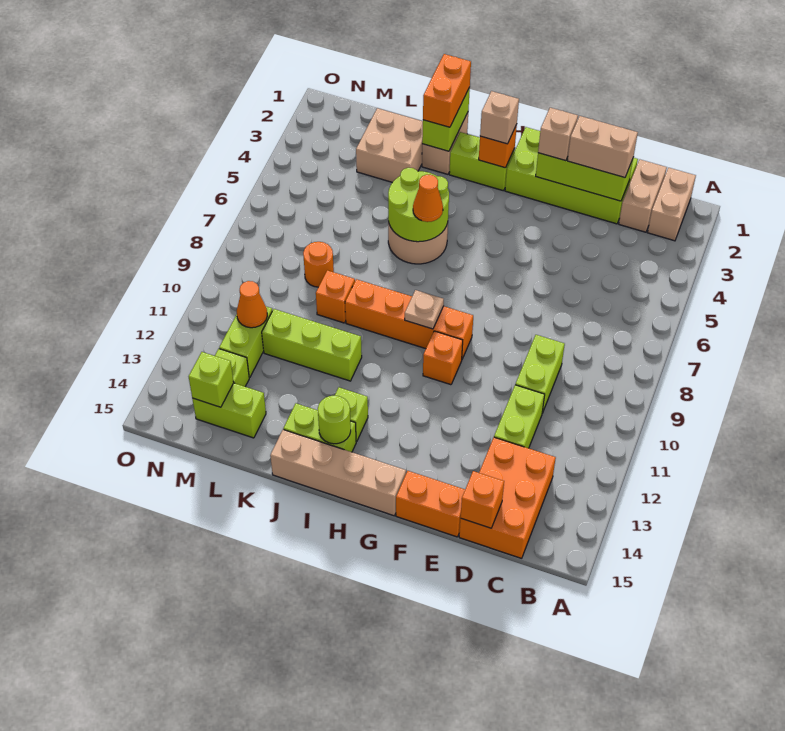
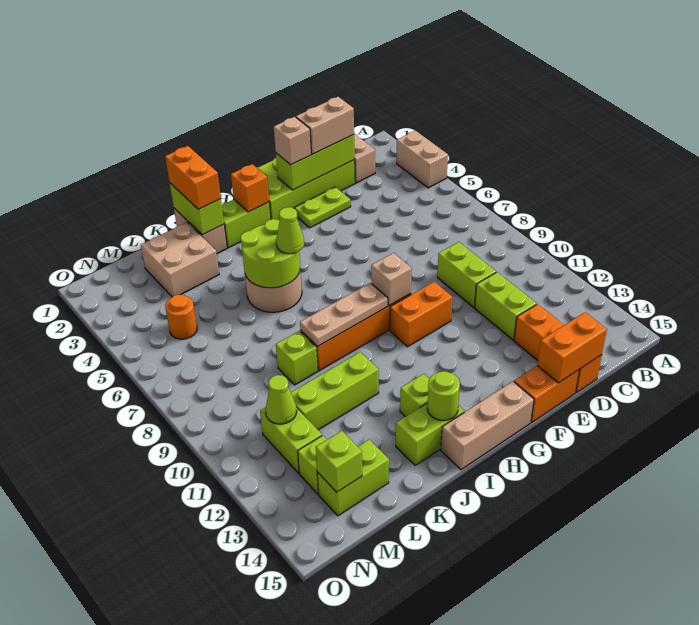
tan 1x2 brick [648,168,696,241] -> tan 1x2 brick moved to [397,131,448,188]
orange 2x3 brick [459,437,556,558] -> orange 1x3 brick [514,304,602,393]
orange 1x1 brick [461,471,504,528] -> orange 1x2 brick [537,312,607,383]
none -> lime 1x2 plate [294,187,351,228]
orange 1x1 brick [423,331,463,385] -> orange 1x2 brick [390,282,452,347]
tan 1x4 brick [270,430,406,516] -> tan 1x3 brick [441,381,534,470]
tan 1x1 brick [480,91,519,144] -> tan 1x1 brick moved to [371,253,412,306]
tan 1x1 plate [405,290,444,329] -> tan 1x3 plate [300,283,388,346]
orange 1x1 cone [413,175,443,222] -> lime 1x1 cone [276,207,304,254]
orange 1x1 brick [316,270,355,323] -> lime 1x1 brick [276,331,318,385]
orange 1x1 round brick [303,242,334,287] -> orange 1x1 round brick moved to [165,295,197,339]
orange 1x1 cone [237,281,267,328] -> lime 1x1 cone [265,375,297,424]

